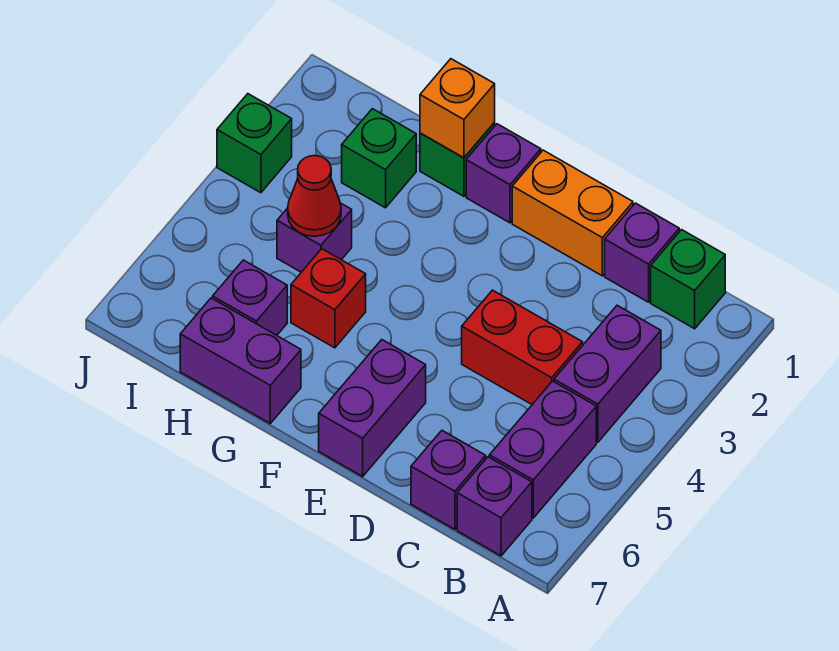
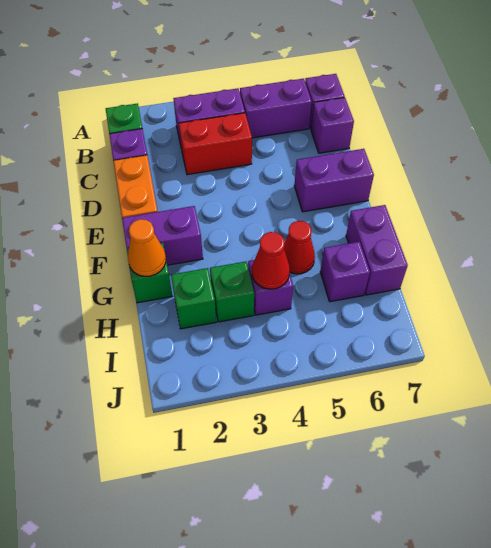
red 1x2 brick [462,290,583,404] -> red 1x2 brick turned to [179,113,252,175]
purple 1x1 brick [466,124,541,223] -> purple 1x2 brick [122,206,203,265]
orange 1x1 brick [420,59,495,158] -> orange 1x1 cone [128,219,166,276]
red 1x1 brick [291,249,366,348] -> red 1x1 cone [284,221,315,274]
green 1x1 brick [217,94,292,193] -> green 1x1 brick moved to [210,261,254,322]

